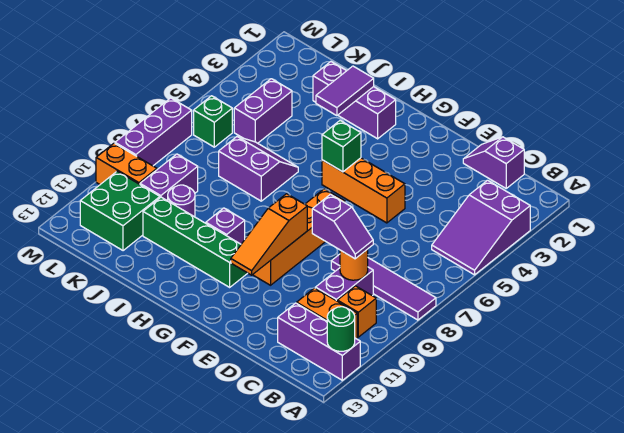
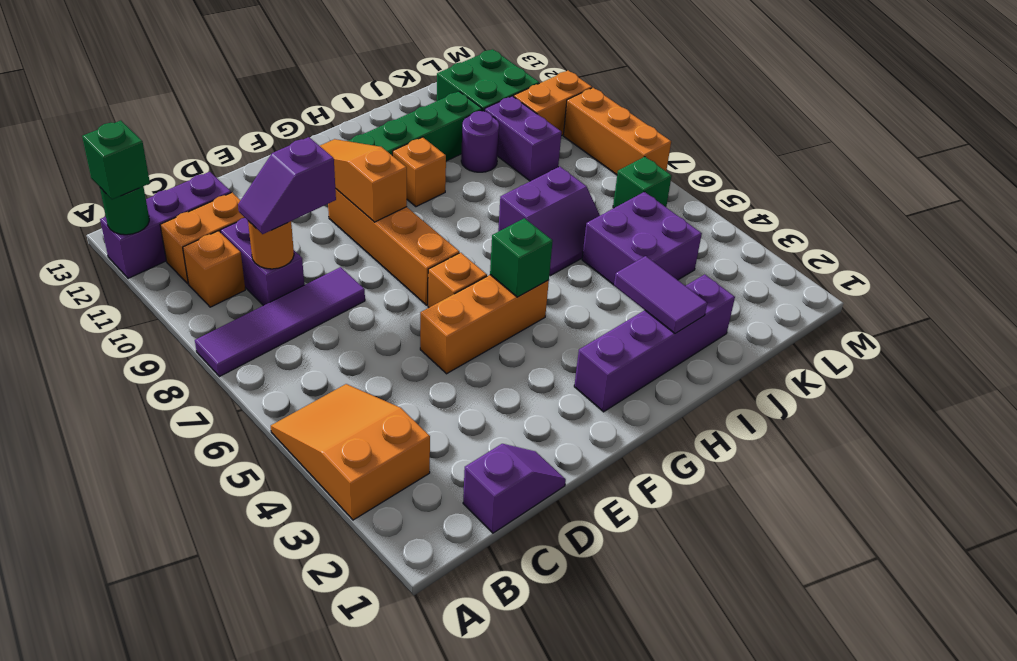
purple 2x3 slope [432,180,530,275] -> orange 2x3 slope [271,384,430,520]
none -> green 1x1 brick [82,121,150,199]
none -> orange 1x1 brick [428,253,487,307]
purple 1x3 brick [313,62,396,139] -> purple 1x4 brick [574,274,735,412]
purple 1x1 brick [206,208,245,244] -> orange 1x1 brick [393,137,446,207]
purple 1x2 brick [234,79,292,143] -> purple 2x2 brick [582,192,702,285]
purple 1x3 brick [115,98,192,166] -> orange 1x3 brick [563,88,671,175]

